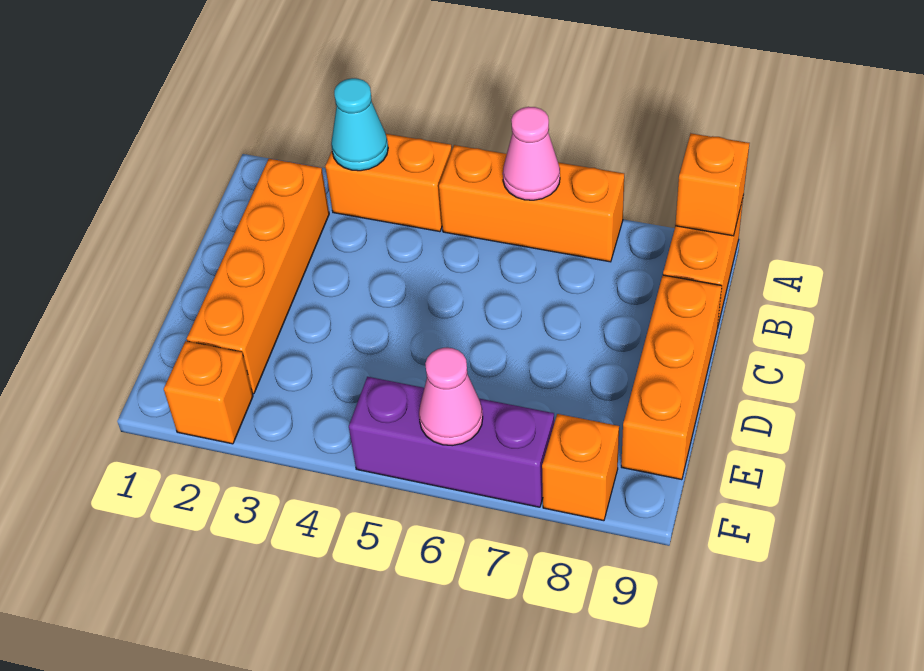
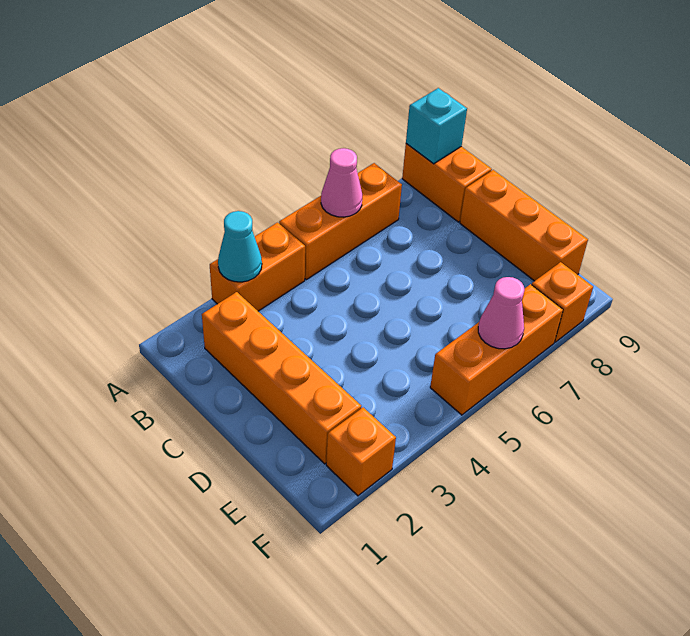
orange 1x1 brick [675,134,750,236] -> cyan 1x1 brick [406,88,467,164]
purple 1x3 brick [349,377,554,507] -> orange 1x3 brick [430,284,563,415]

